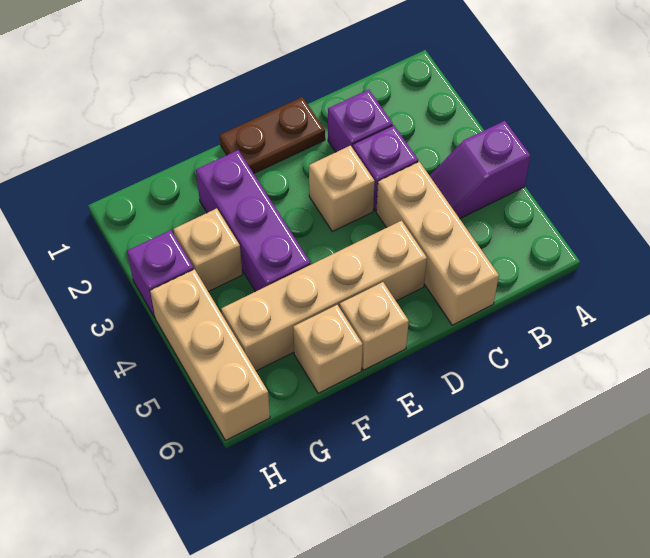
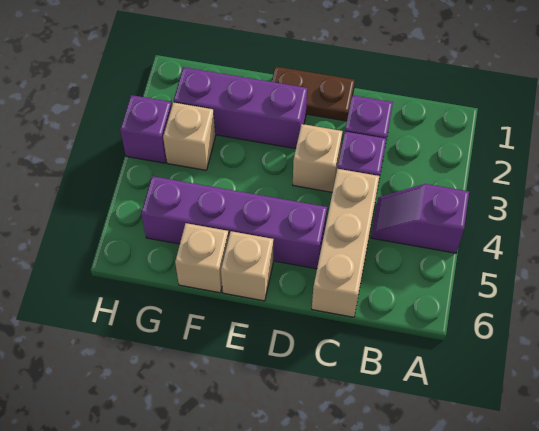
tan 1x4 brick [221,221,427,371] -> purple 1x4 brick [141,176,327,269]
purple 1x3 brick [196,150,310,292] -> purple 1x3 brick turned to [174,67,307,149]
tan 1x3 brick [150,269,270,440] -> none

